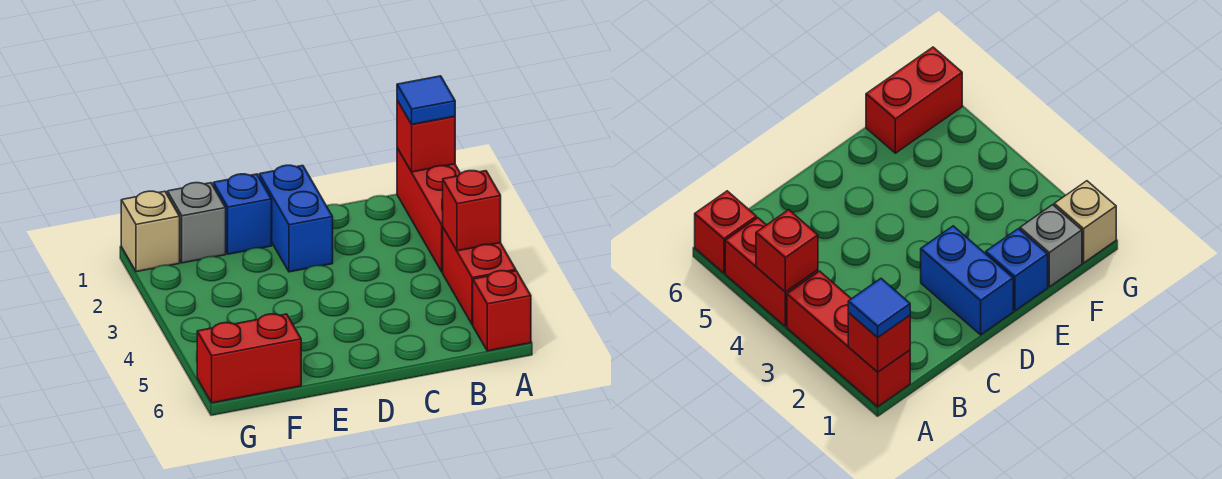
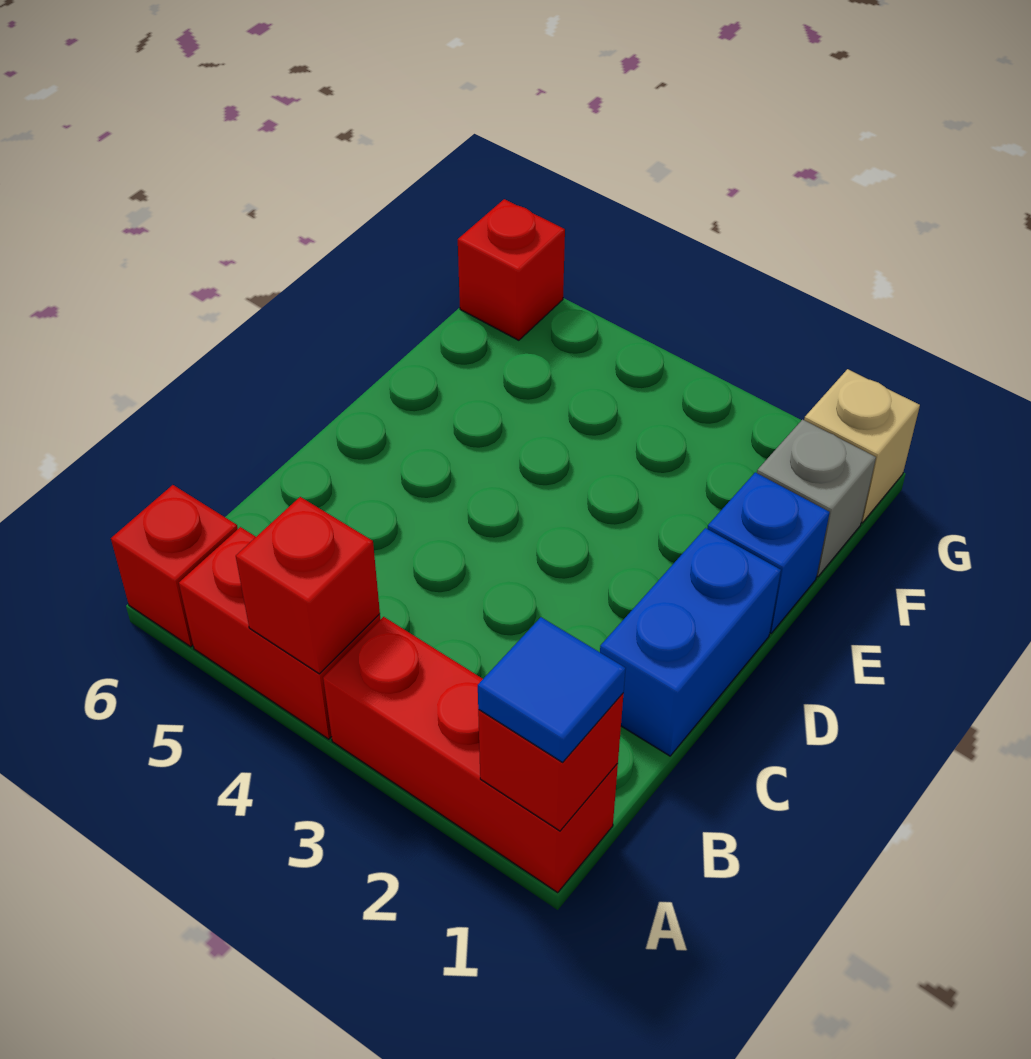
blue 1x2 brick [259,165,333,272] -> blue 1x2 brick turned to [600,528,781,756]
red 1x2 brick [197,314,301,403] -> red 1x1 brick [458,199,565,340]

